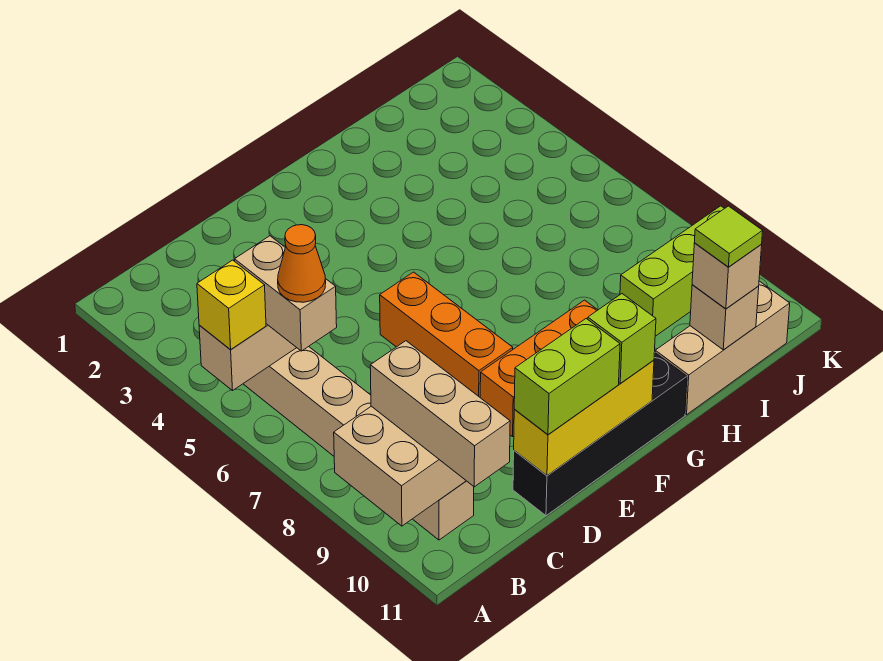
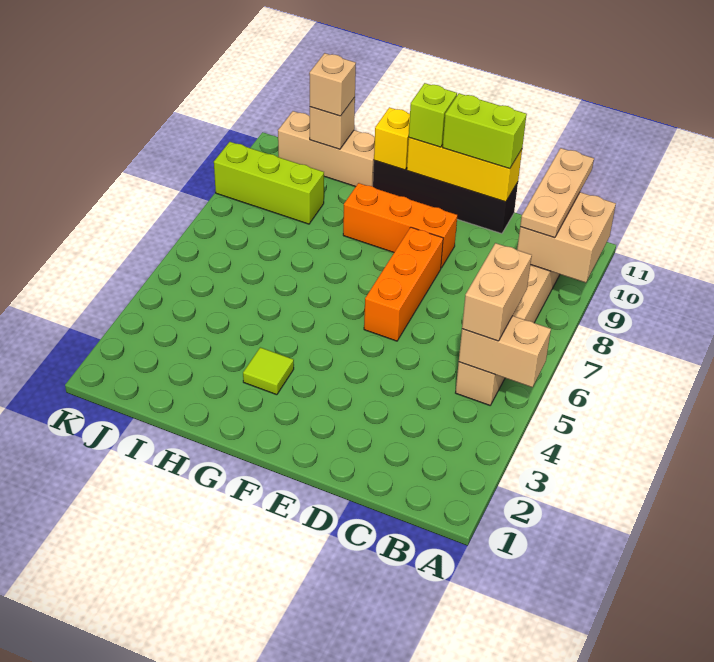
yellow 1x1 brick [197,260,266,349] -> yellow 1x1 brick moved to [374,107,410,170]
orange 1x1 cone [278,225,326,302] -> none
tan 1x3 brick [370,341,510,487] -> tan 1x3 plate [520,148,594,238]
lime 1x1 tile [694,206,763,267] -> lime 1x1 tile moved to [243,347,294,395]

